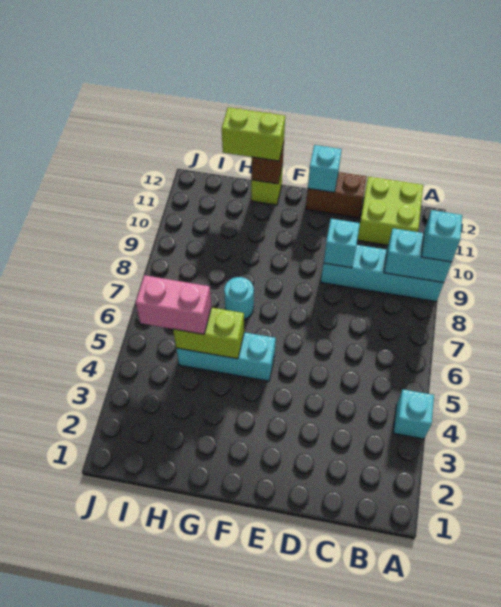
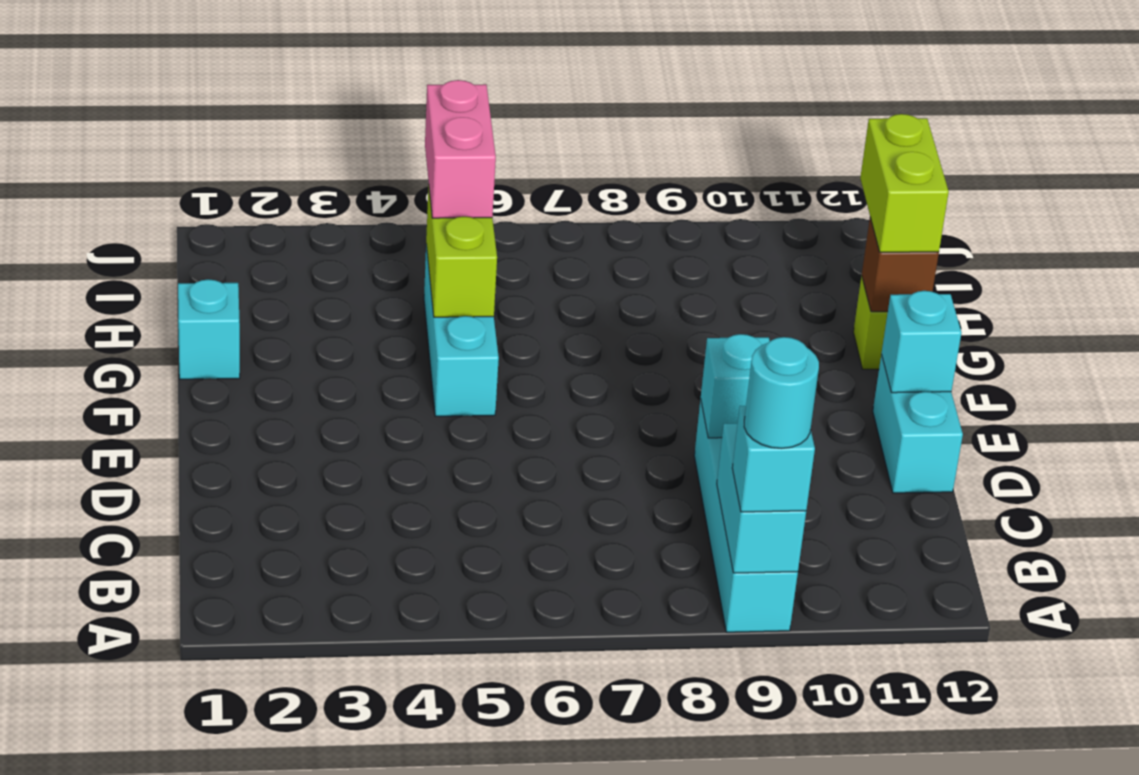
cyan 1x1 brick [393,389,434,439] -> cyan 1x1 brick moved to [178,279,240,379]
lime 2x2 brick [357,177,423,245] -> none
brown 1x2 brick [306,172,366,218] -> cyan 1x2 brick [873,355,963,493]
cyan 1x1 round brick [224,277,254,319] -> cyan 1x1 round brick moved to [744,337,819,448]

